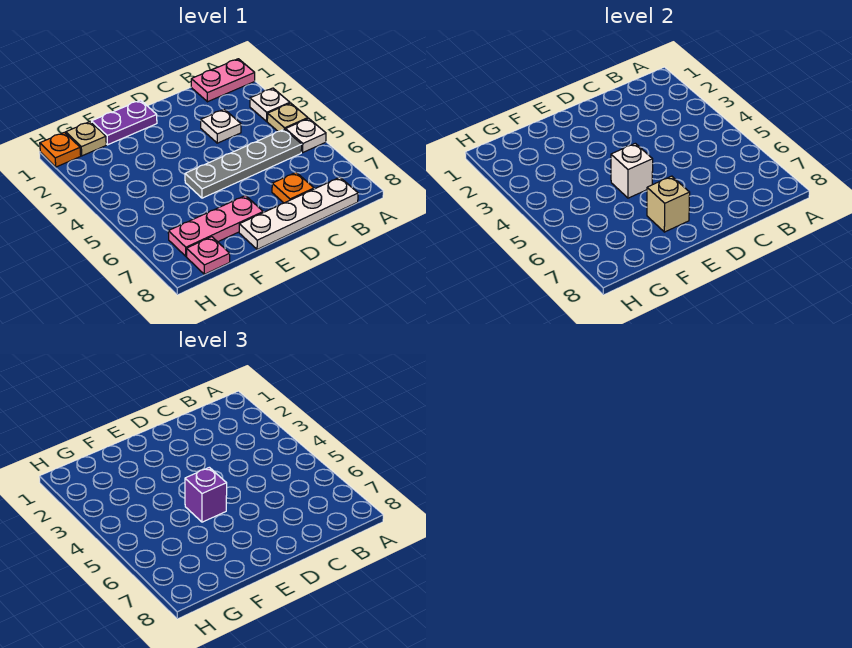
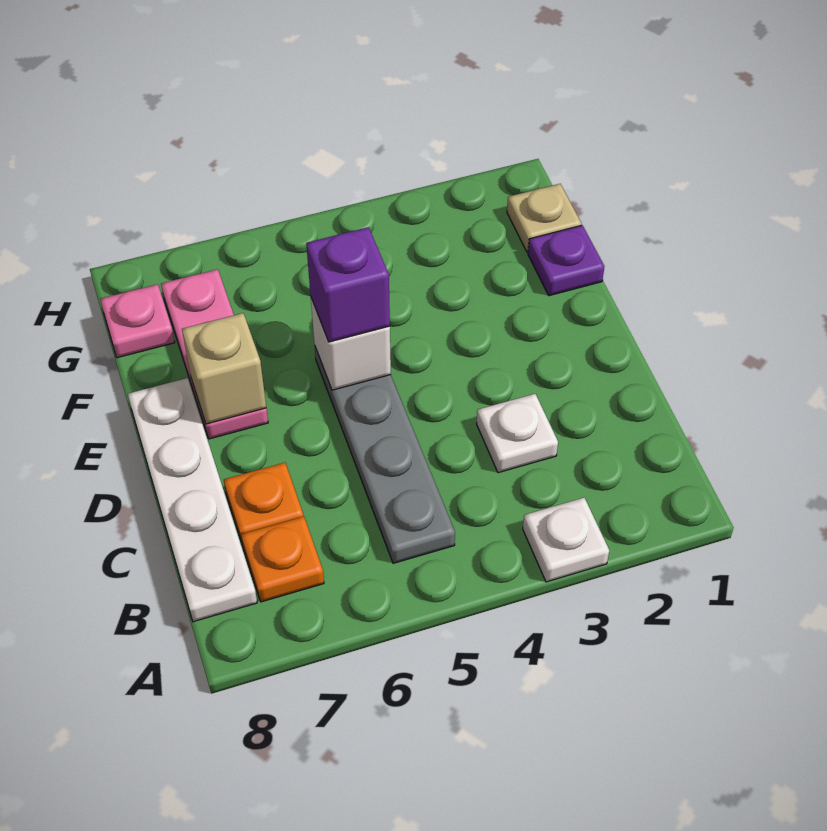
pink 1x2 plate [191,59,255,102] -> none
tan 1x1 plate [267,103,308,131] -> none
white 1x1 plate [285,118,326,152] -> none
purple 1x2 plate [92,100,157,145] -> purple 1x1 plate [528,225,604,296]
orange 1x1 plate [40,132,81,167] -> orange 1x1 plate moved to [241,516,324,602]

